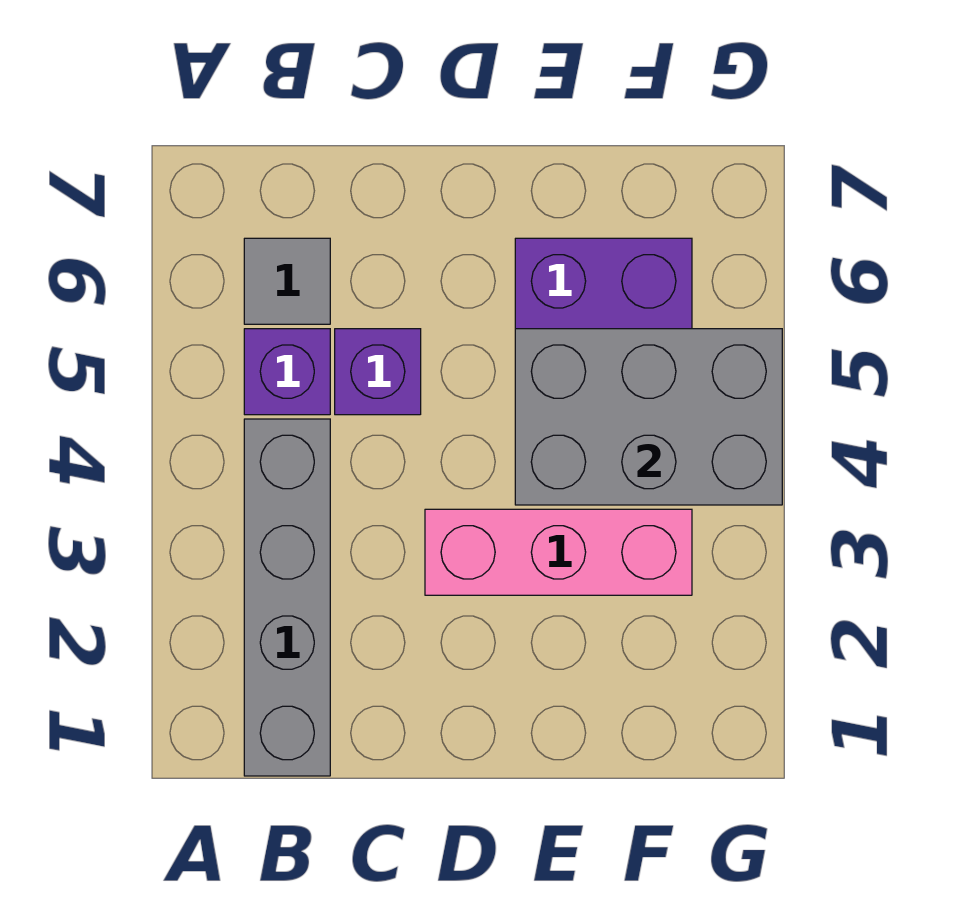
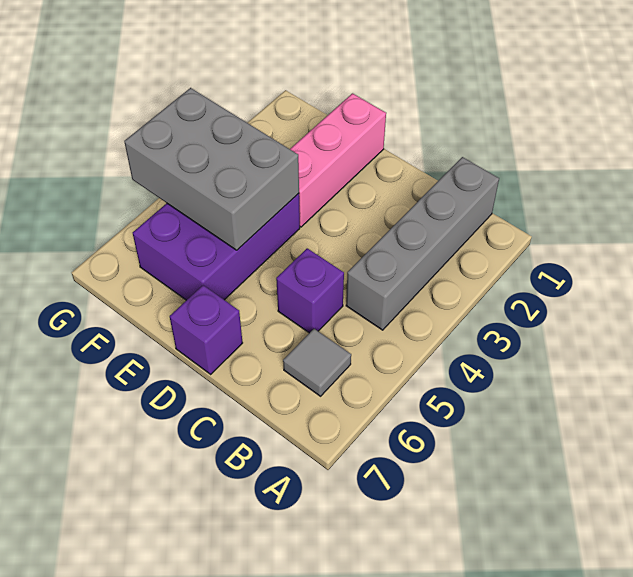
purple 1x1 brick [244,329,330,415] -> purple 1x1 brick moved to [170,285,242,374]
pink 1x3 brick [425,509,692,595] -> pink 1x3 brick turned to [290,93,386,227]

